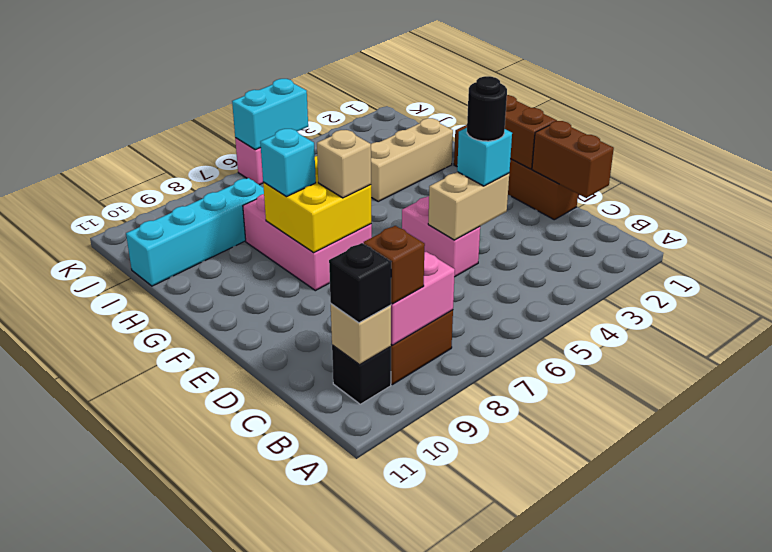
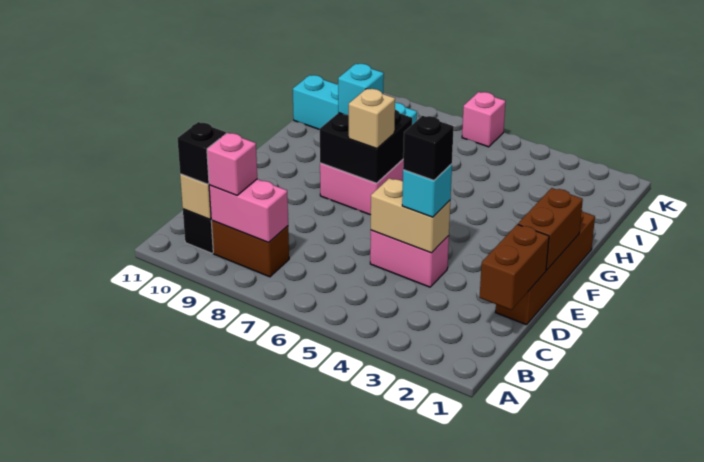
brown 1x1 brick [364,226,425,304] -> pink 1x1 brick [207,133,257,195]
black 1x1 round brick [467,76,507,141] -> black 1x1 brick [403,116,454,180]
pink 1x2 brick [402,196,480,277] -> pink 1x2 brick turned to [370,230,449,287]
yellow 2x2 brick [263,156,371,253] -> black 2x2 brick [320,110,412,183]
tan 1x3 brick [371,118,453,201] -> none
cyan 1x2 brick [232,79,308,150] -> none

